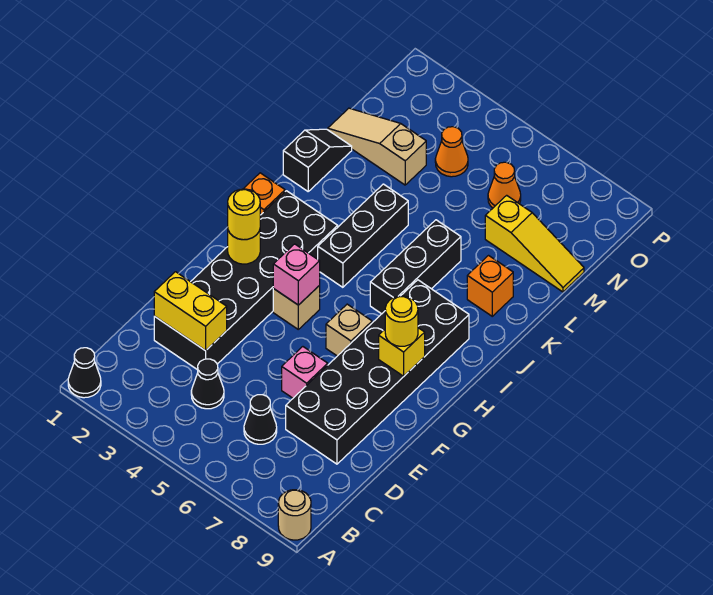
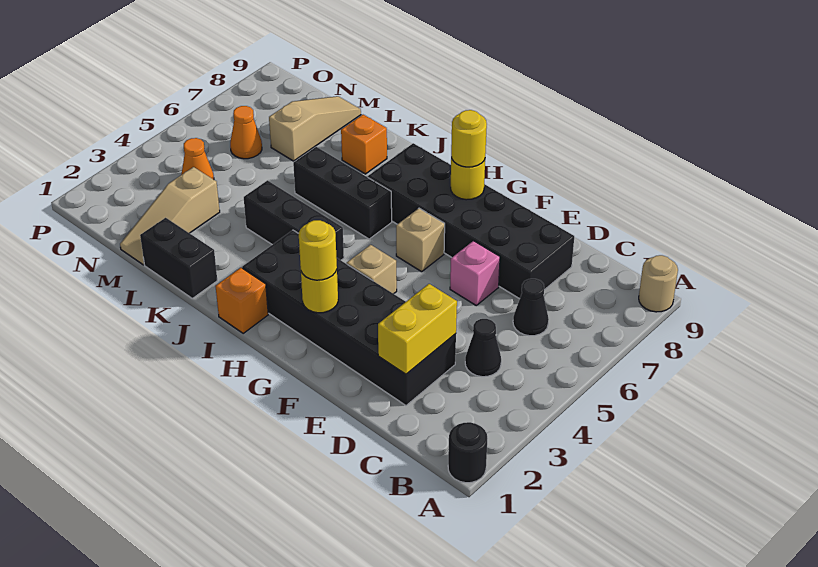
black 1x1 cone [68,348,101,398] -> black 1x1 round brick [448,422,487,483]
pink 1x1 brick [273,244,320,305] -> none
yellow 1x1 brick [379,328,425,376] -> yellow 1x1 round brick [451,158,485,200]
black 1x2 slope [283,129,352,191] -> black 1x2 brick [140,218,217,298]
yellow 1x3 slope [485,195,584,292] -> tan 1x3 slope [269,96,361,161]

